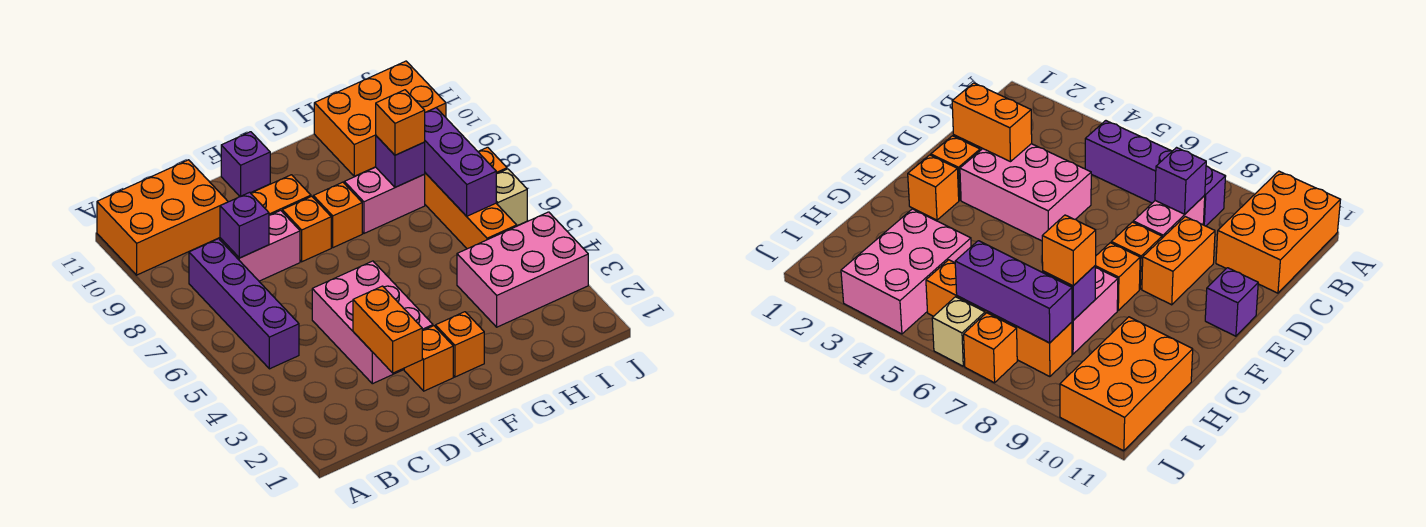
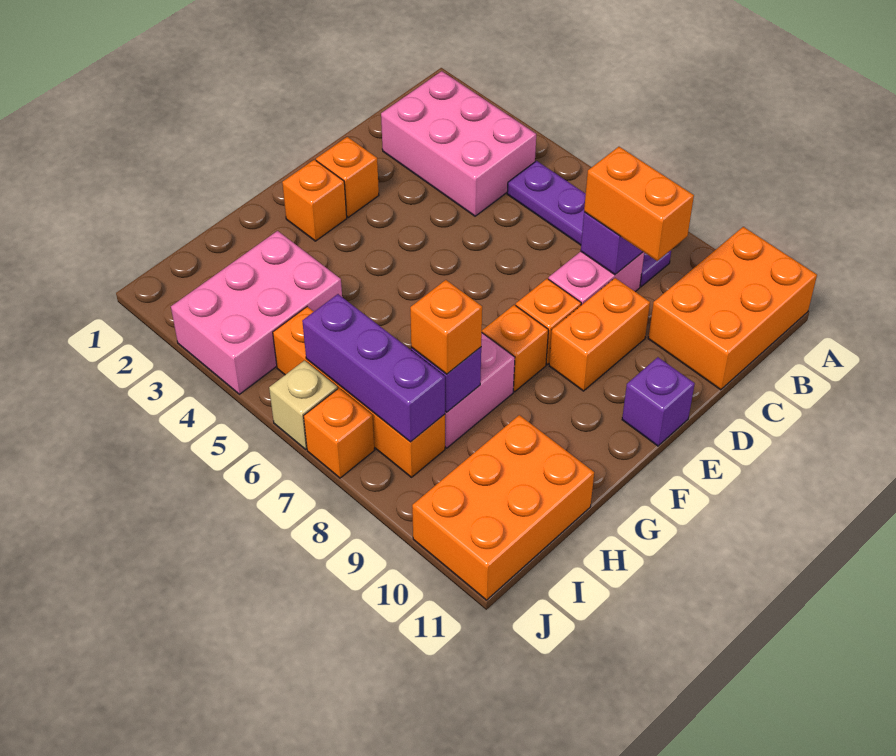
purple 1x4 brick [189,239,299,369] -> purple 1x4 plate [507,161,671,287]
orange 1x2 brick [353,286,422,373] -> orange 1x2 brick moved to [584,147,694,261]
pink 2x3 brick [312,261,433,384] -> pink 2x3 brick moved to [381,71,536,216]

